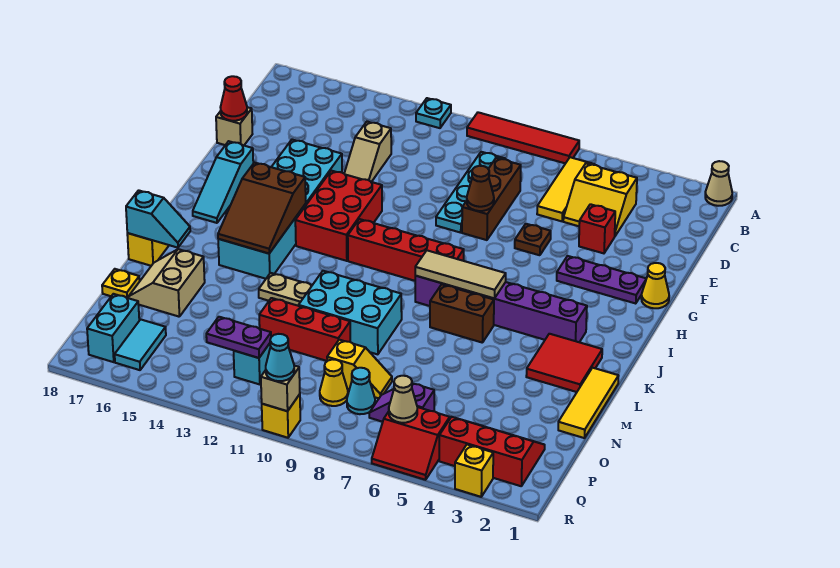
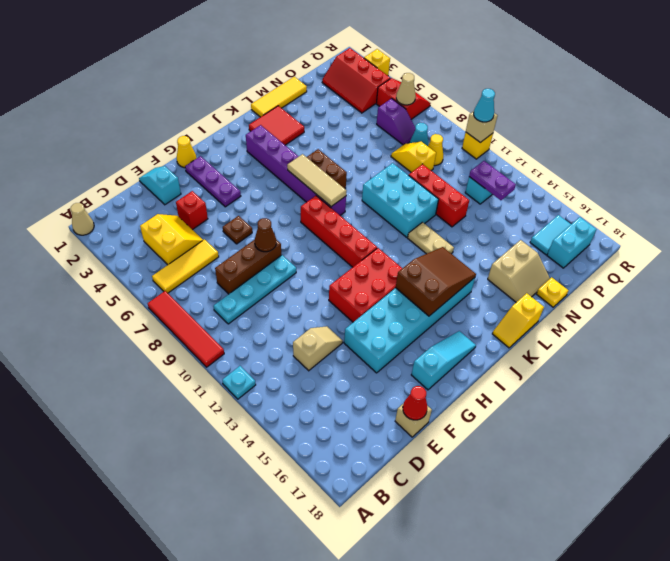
cyan 1x2 slope [126,190,190,248] -> cyan 1x2 slope moved to [139,166,181,205]

